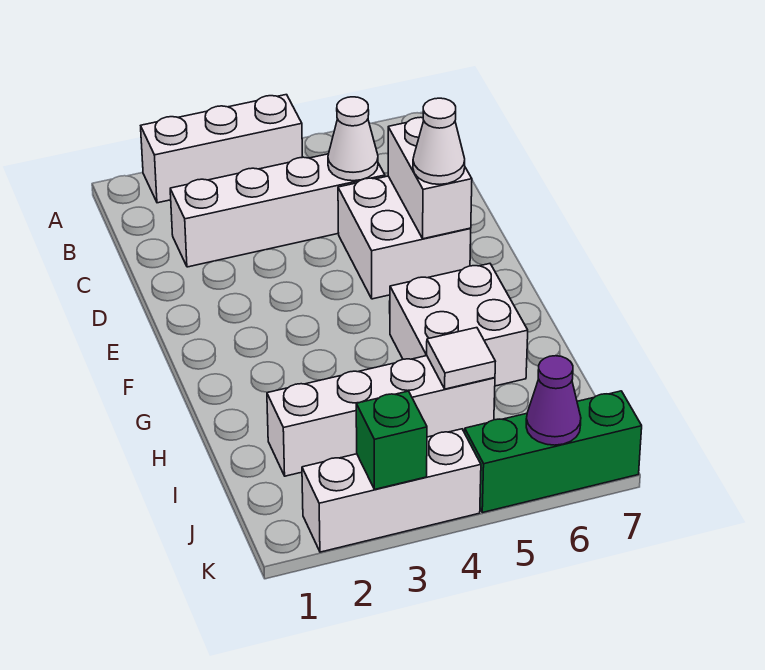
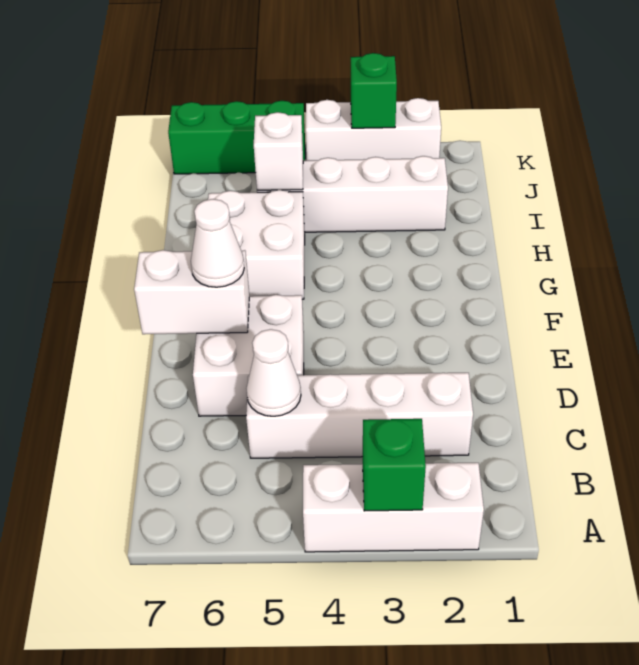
none -> green 1x1 brick [363,419,426,511]
white 1x2 brick [388,117,472,239] -> white 1x2 brick turned to [134,250,249,334]
white 1x1 tile [427,328,495,389] -> white 1x1 brick [254,112,303,190]
purple 1x1 cone [526,356,581,445] -> none

